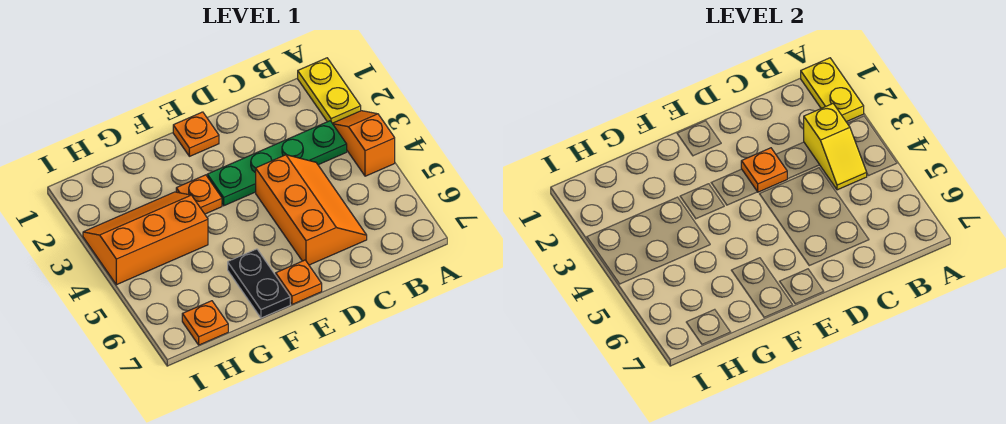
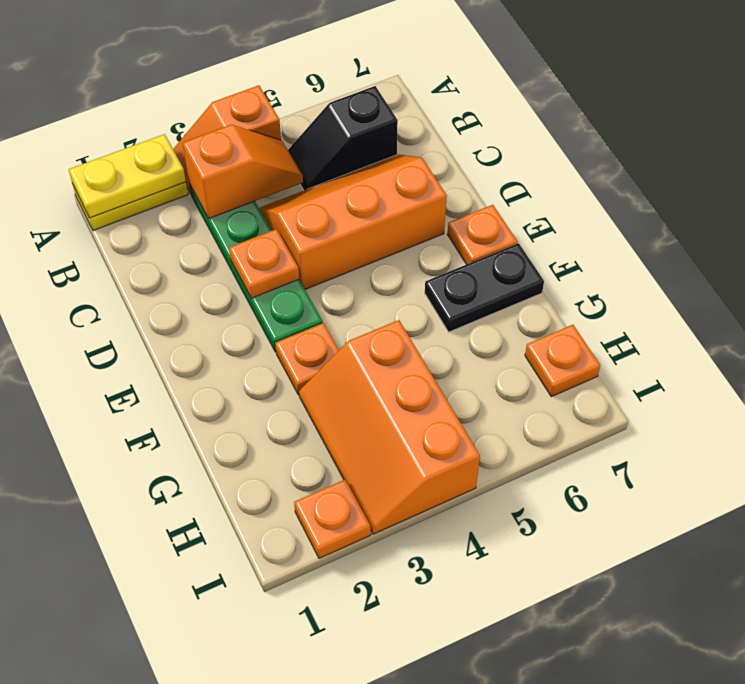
yellow 1x2 slope [804,104,867,190] -> orange 1x2 slope [183,125,303,218]
none -> black 1x2 slope [288,86,398,190]
orange 1x1 plate [173,112,219,156] -> orange 1x1 plate moved to [294,479,371,558]

